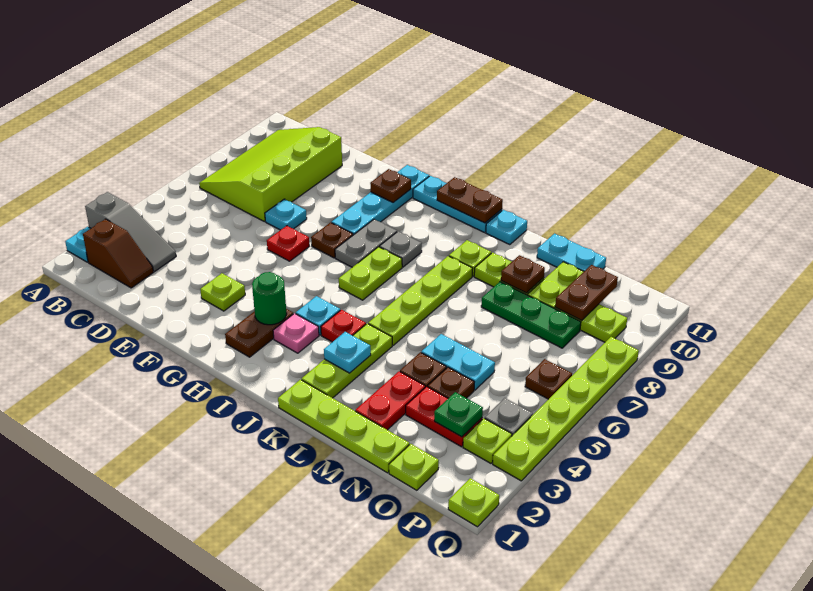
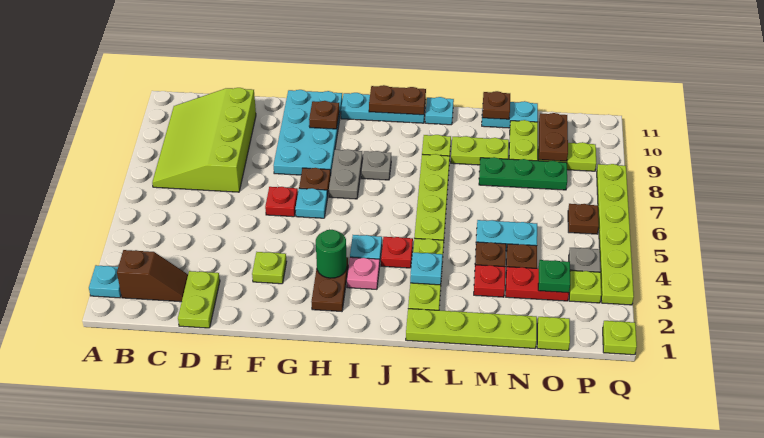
grey 1x3 slope [85,192,176,271] -> none
cyan 1x1 plate [265,199,307,230] -> cyan 1x1 plate moved to [295,188,328,218]
cyan 1x4 plate [332,165,429,235] -> cyan 2x4 plate [274,90,342,175]
lime 1x2 plate [339,247,402,300] -> lime 1x2 plate moved to [178,271,220,328]
red 1x2 plate [355,371,425,430] -> red 1x1 plate [474,265,505,297]
brown 1x1 plate [501,255,545,293] -> brown 1x1 plate moved to [482,91,510,119]

